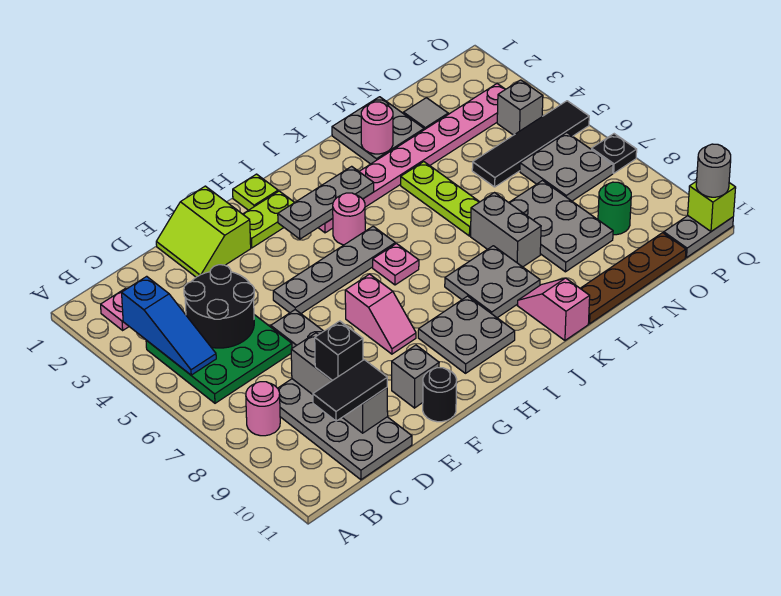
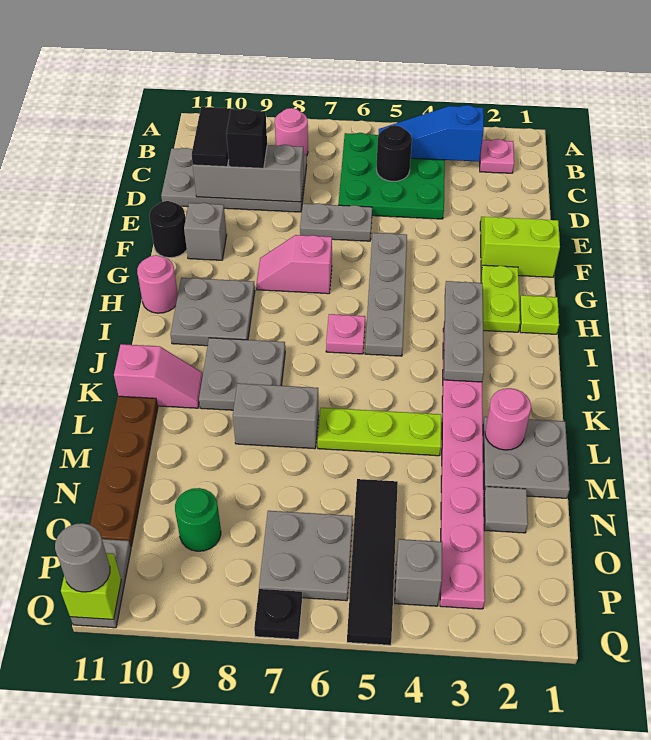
black 2x2 round brick [184,265,254,348] -> black 1x1 round brick [376,125,412,181]
pink 1x1 round brick [333,193,365,245] -> pink 1x1 round brick moved to [137,255,178,313]
grey 2x3 plate [509,181,613,272] -> none

